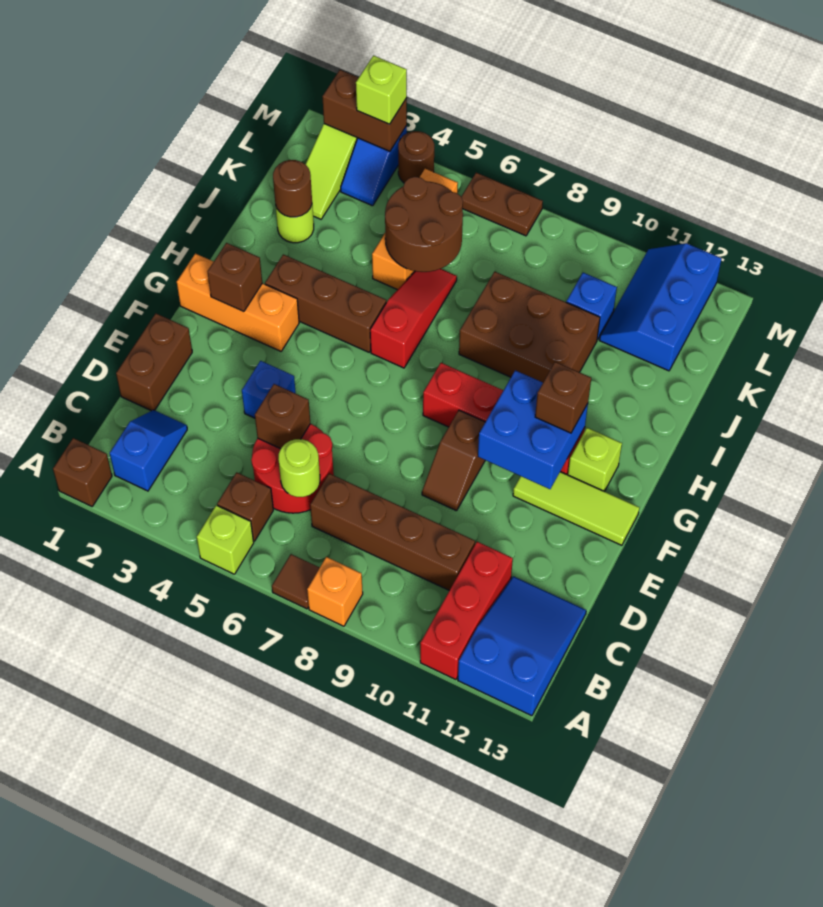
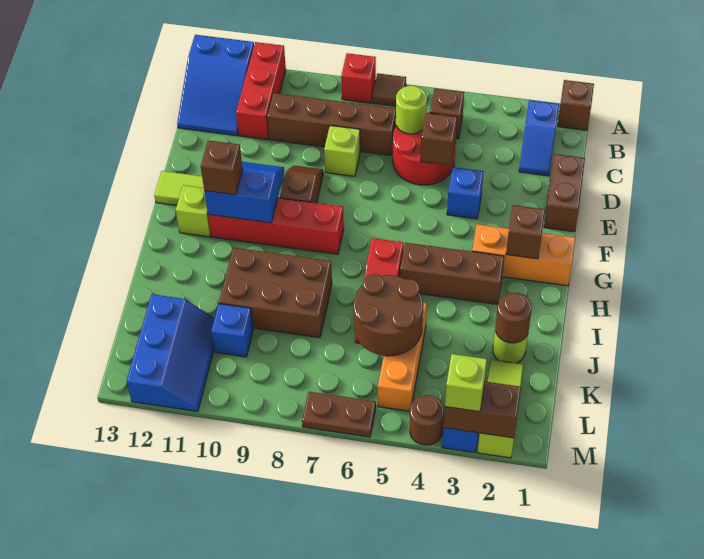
lime 1x1 brick [197,505,254,574] -> lime 1x1 brick moved to [324,126,360,176]
orange 1x1 brick [307,557,363,626] -> red 1x1 brick [341,53,376,103]
blue 2x2 brick [478,370,588,489] -> blue 2x2 slope [204,162,284,223]

